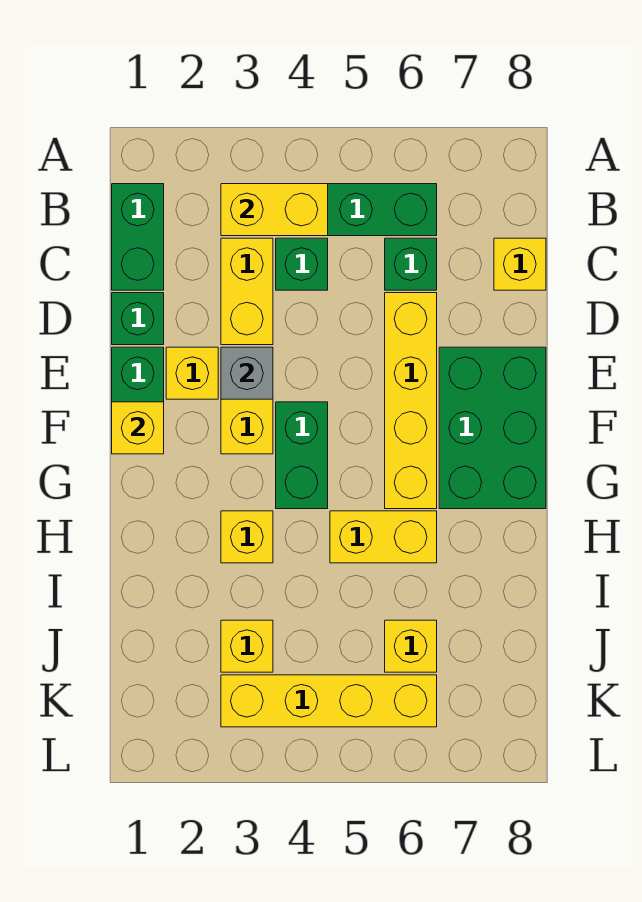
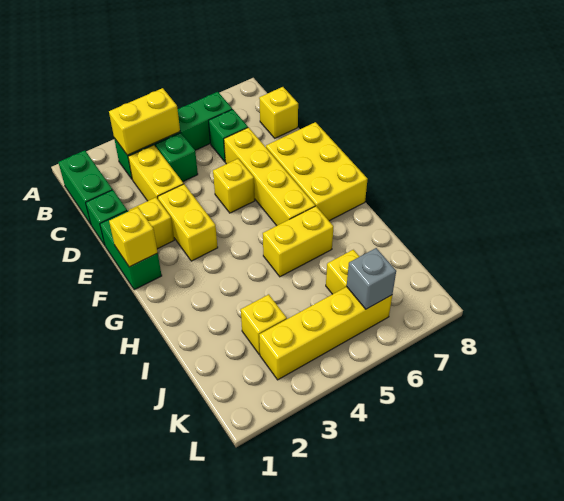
grey 1x1 brick [221,347,273,399] -> grey 1x1 brick moved to [347,248,396,309]
green 2x3 brick [439,347,546,509] -> yellow 2x3 brick [266,122,368,221]
green 1x2 brick [276,402,328,509] -> none
yellow 1x1 brick [221,511,273,563] -> yellow 1x1 brick moved to [213,159,255,213]

